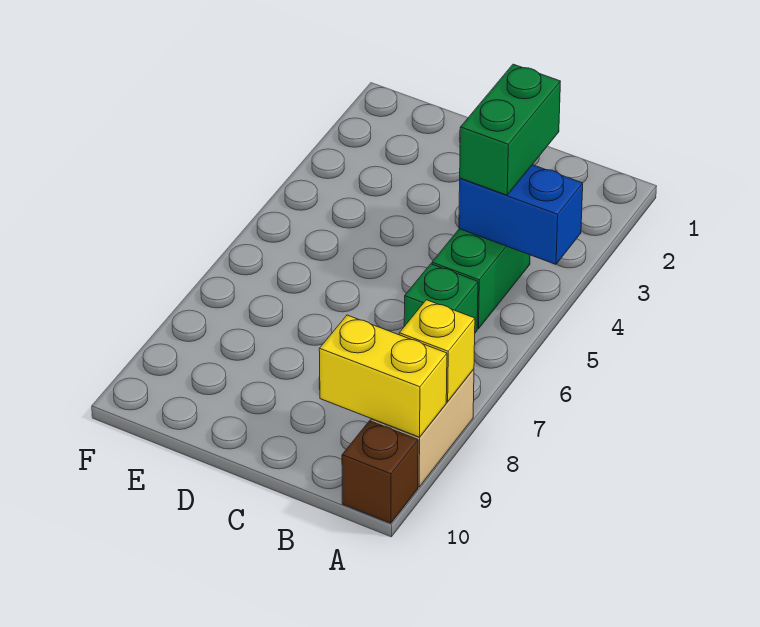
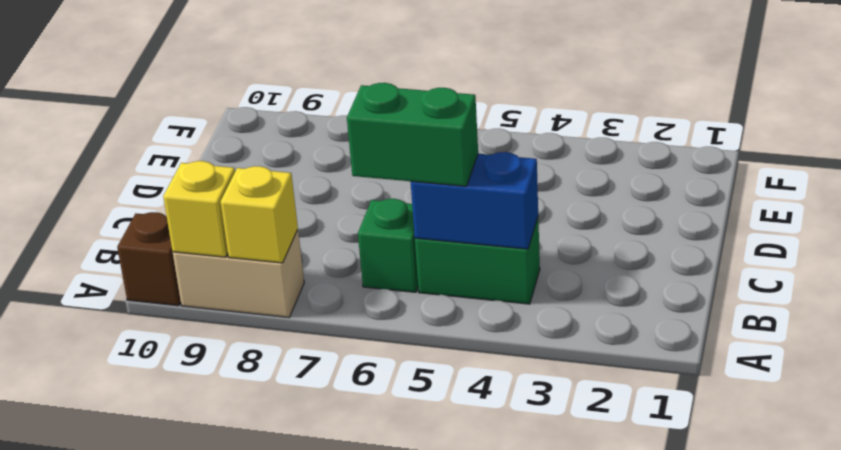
blue 1x2 brick [459,165,583,264] -> blue 1x2 brick turned to [411,152,538,249]
yellow 1x2 brick [319,315,447,437] -> yellow 1x1 brick [163,161,235,257]
green 1x2 brick [460,64,561,195] -> green 1x2 brick moved to [347,83,478,186]

